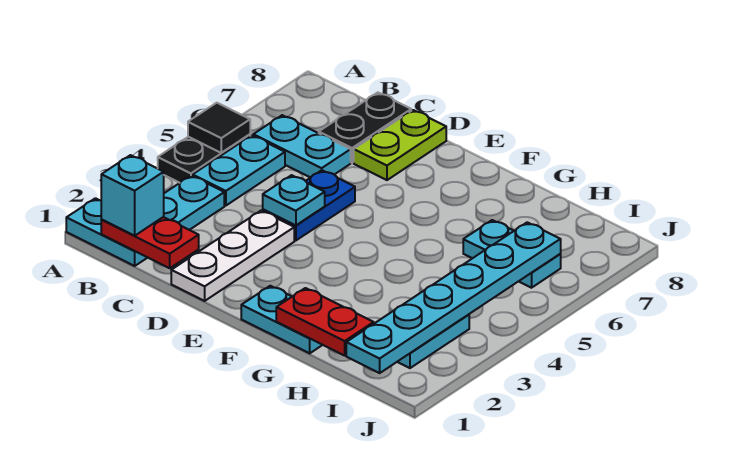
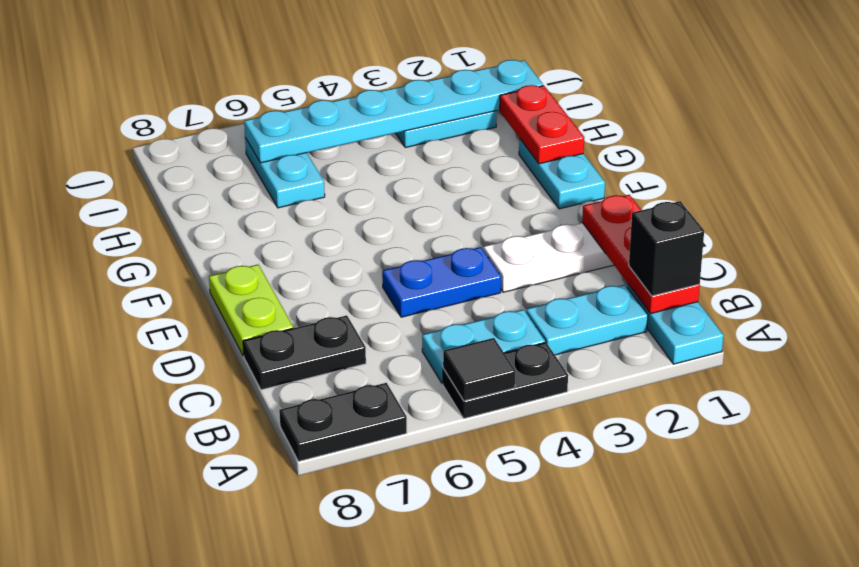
none -> black 1x2 plate [279,383,407,461]
red 1x2 plate [101,217,199,268] -> red 1x3 plate [582,195,700,314]
cyan 1x1 brick [101,155,164,236] -> black 1x1 brick [629,201,704,296]
cyan 1x2 plate [253,115,351,177] -> none
cyan 1x1 plate [263,175,325,225] -> none
lime 1x2 plate [354,110,446,180] -> lime 1x2 plate turned to [209,265,293,356]

